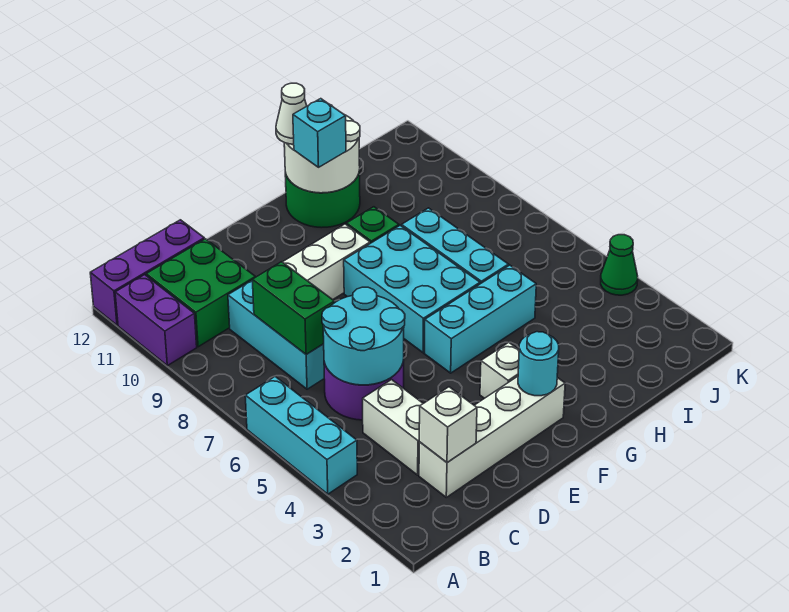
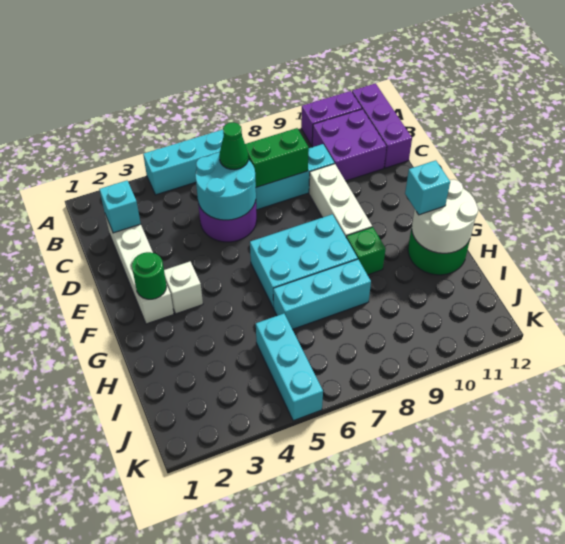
green 2x2 brick [146,239,255,347] -> purple 2x2 brick [312,109,387,181]
white 1x1 brick [419,387,477,463] -> cyan 1x1 brick [99,181,141,233]
white 1x2 brick [363,380,423,475] -> none
cyan 1x1 round brick [518,332,559,396] -> green 1x1 round brick [132,252,166,299]
cyan 1x3 brick [424,265,536,373] -> cyan 1x3 brick moved to [256,314,323,421]
white 1x1 cone [276,83,307,144] -> none
green 1x1 cone [601,235,638,295] -> green 1x1 cone moved to [219,122,248,170]

